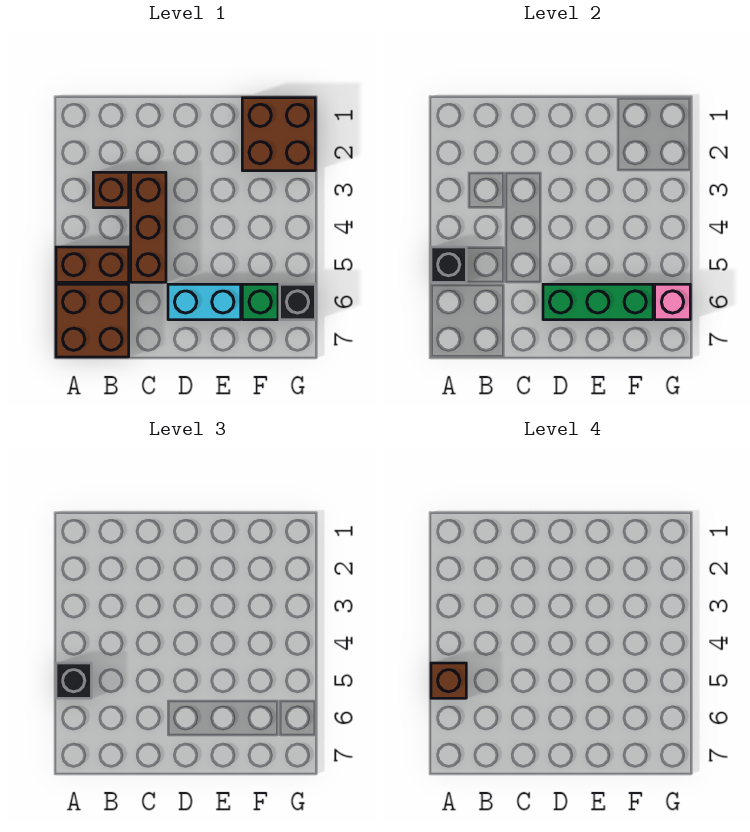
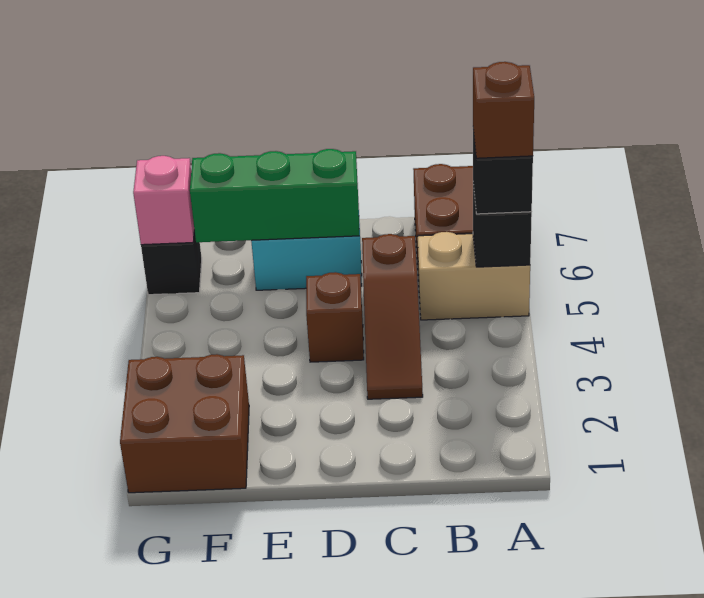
brown 1x2 brick [56,247,129,282] -> tan 1x2 brick [418,232,530,320]
brown 1x1 brick [93,172,129,208] -> brown 1x1 brick moved to [306,272,364,362]
brown 1x3 brick [131,172,166,282] -> brown 1x3 slope [362,234,423,399]
green 1x1 brick [242,284,278,320] -> none

